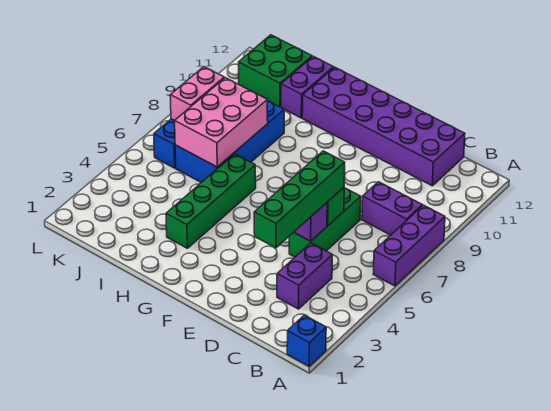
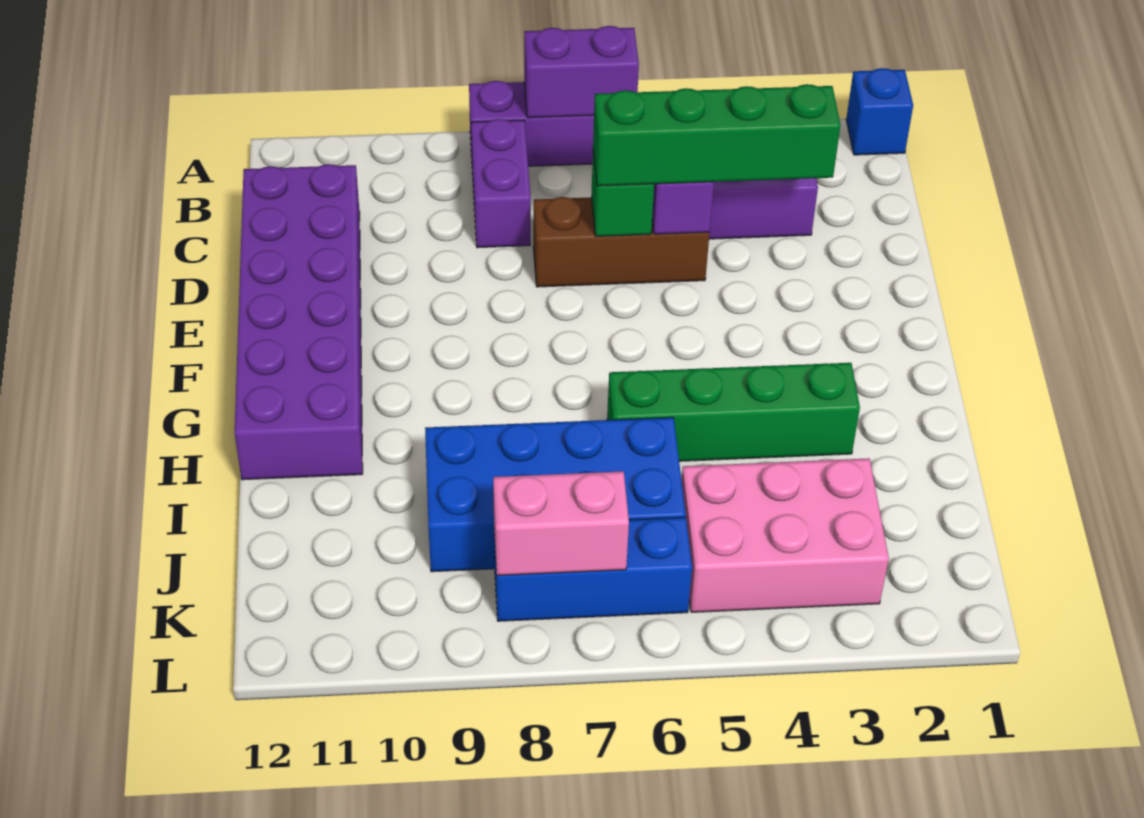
green 1x3 brick [289,188,361,257] -> brown 1x3 brick [533,197,710,287]
pink 2x3 brick [175,78,268,167] -> pink 2x3 brick moved to [682,458,889,612]
purple 1x2 brick [281,56,334,118] -> purple 1x2 brick moved to [524,26,639,118]
green 2x2 brick [239,35,312,107] -> none

